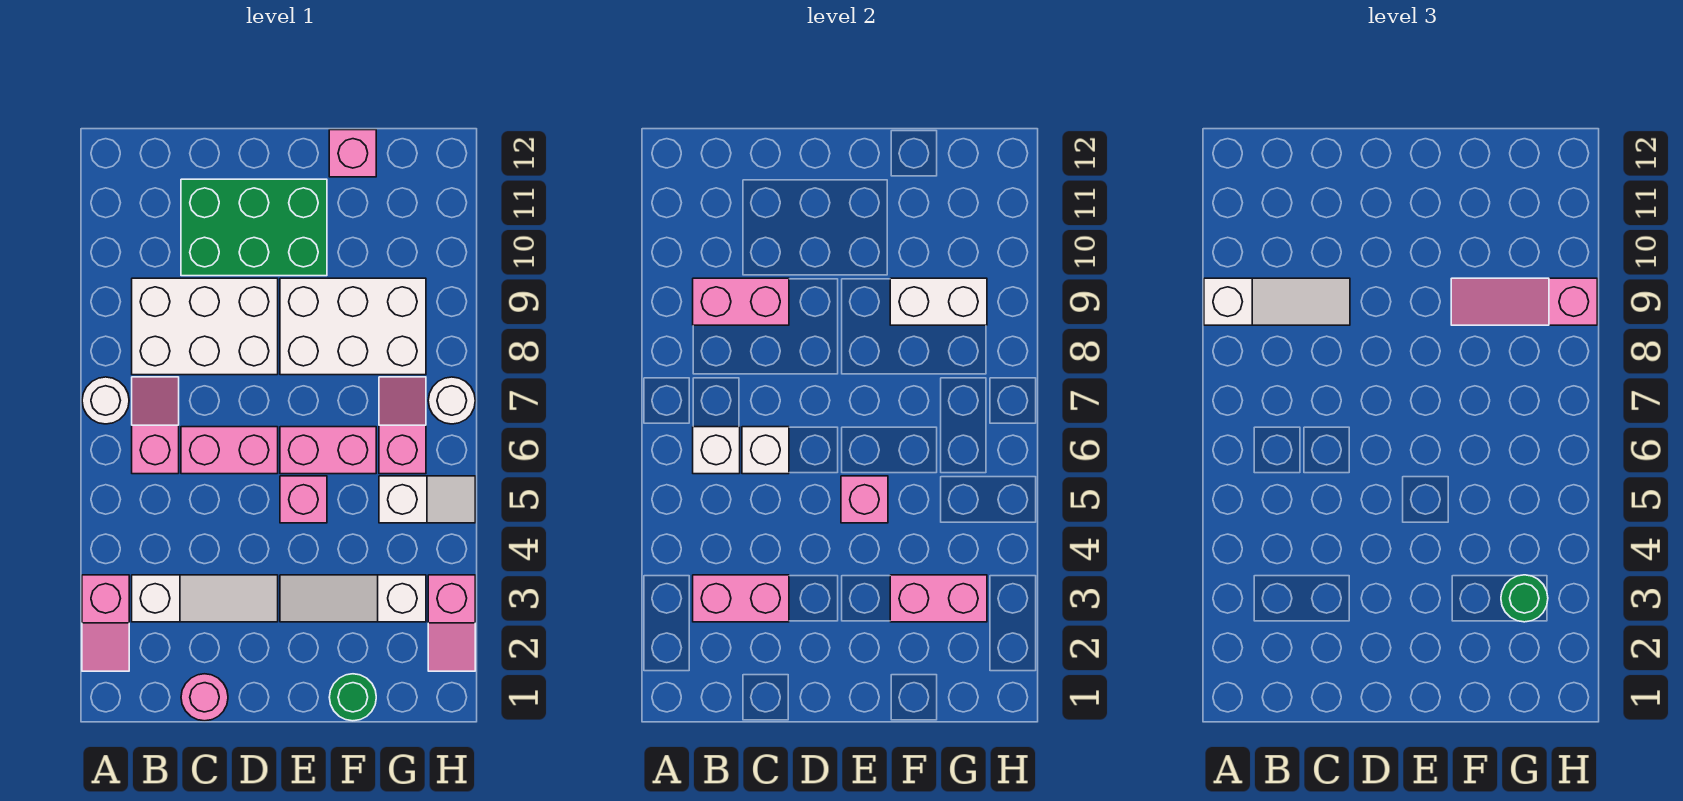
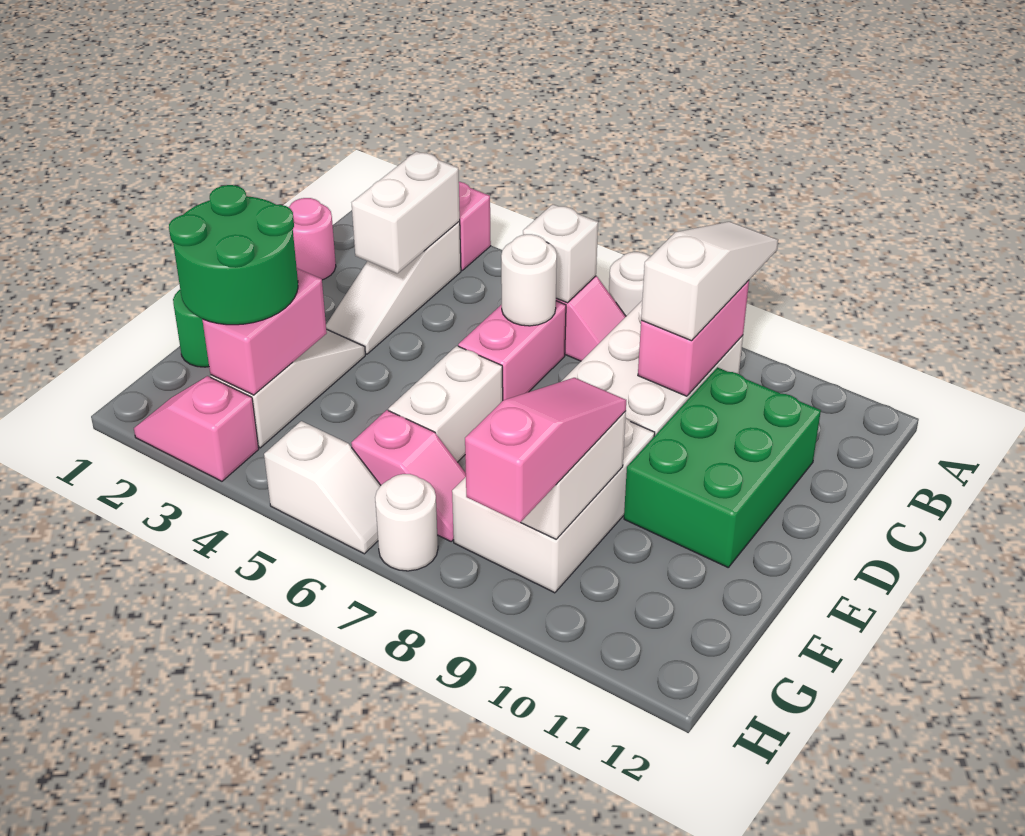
white 1x3 slope [1204,278,1350,325] -> white 1x3 slope turned to [641,222,778,341]
pink 1x2 brick [693,575,789,622] -> white 1x2 brick [352,151,460,273]
white 1x1 brick [742,427,789,474] -> white 1x1 round brick [501,234,557,326]
pink 1x1 brick [280,476,327,523] -> none
pink 1x1 brick [841,476,888,523] -> none
pink 1x2 brick [280,427,376,474] -> white 1x2 brick [388,346,503,462]
pink 1x1 brick [329,130,376,177] -> none
green 1x1 round brick [1501,575,1548,622] -> green 2x2 round brick [169,185,298,325]
white 1x2 slope [379,476,475,523] -> white 1x2 slope turned to [264,421,381,554]

